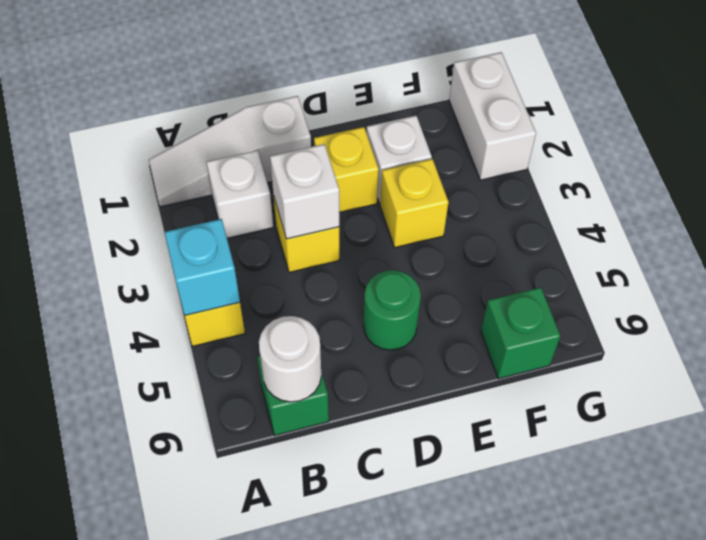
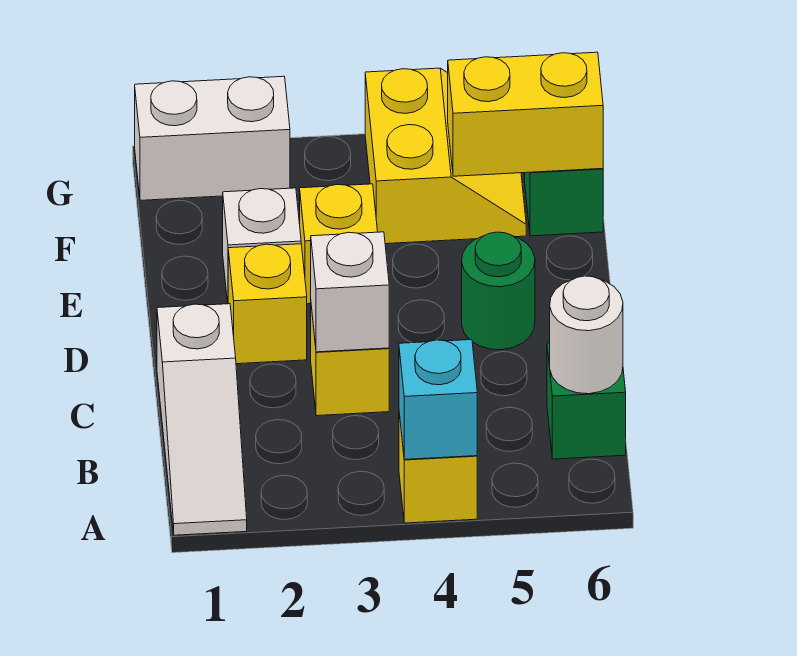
white 1x1 brick [206,150,273,238] -> none
none -> yellow 2x2 slope [365,68,526,244]
none -> yellow 1x2 brick [448,52,603,176]

